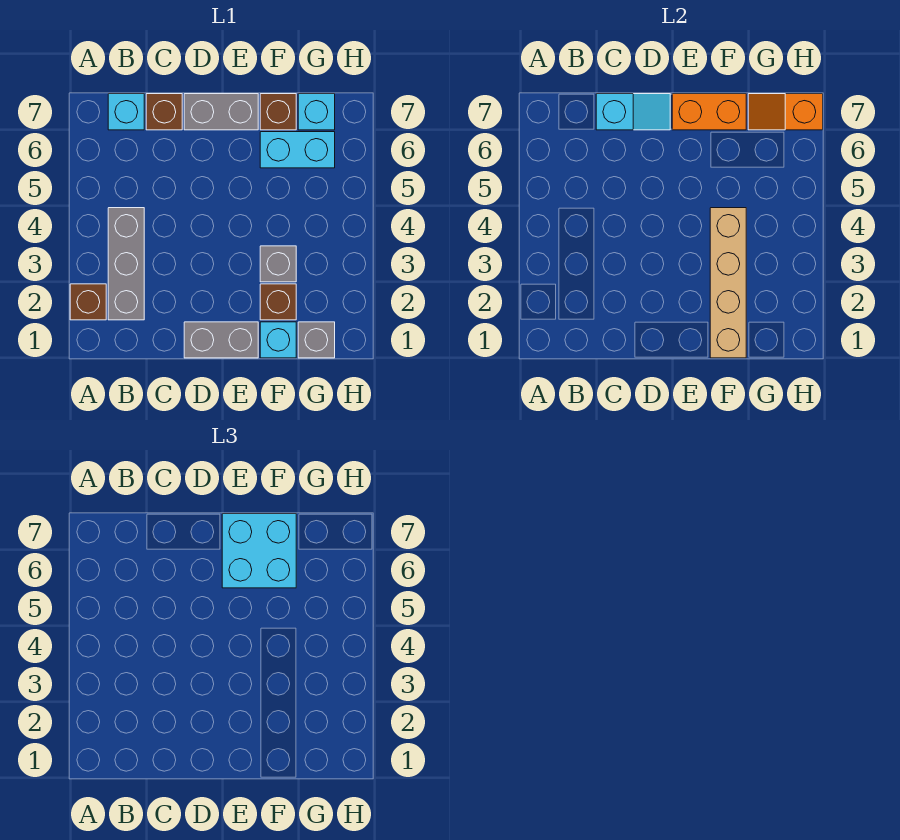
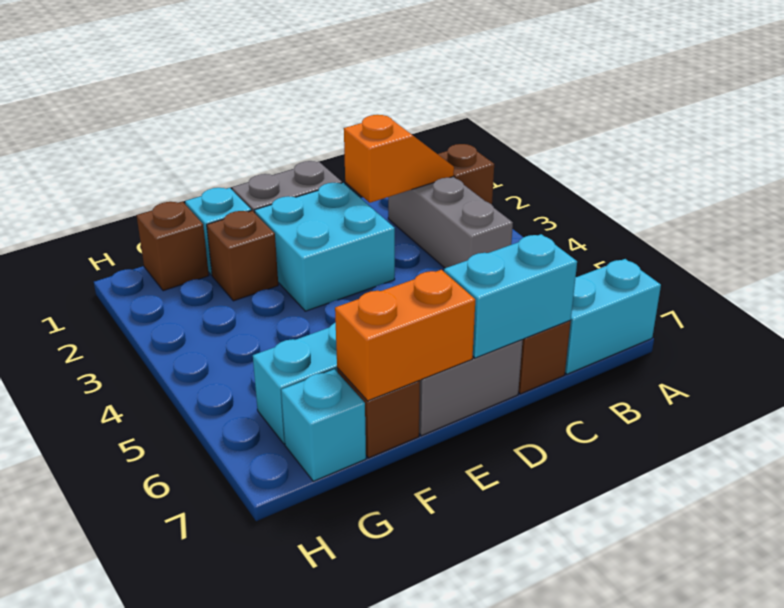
cyan 1x1 brick [108,94,144,130] -> cyan 1x2 brick [565,259,661,374]
cyan 1x2 slope [596,94,670,130] -> cyan 1x2 brick [444,234,577,358]
cyan 2x2 brick [222,514,296,588] -> cyan 2x2 brick moved to [255,183,395,311]
tan 1x4 brick [710,208,746,358] -> none
grey 1x1 brick [260,246,296,282] -> none
grey 1x1 brick [298,322,335,358] -> brown 1x1 brick [137,202,209,291]
orange 1x2 slope [748,94,823,130] -> orange 1x2 slope moved to [344,115,454,203]

